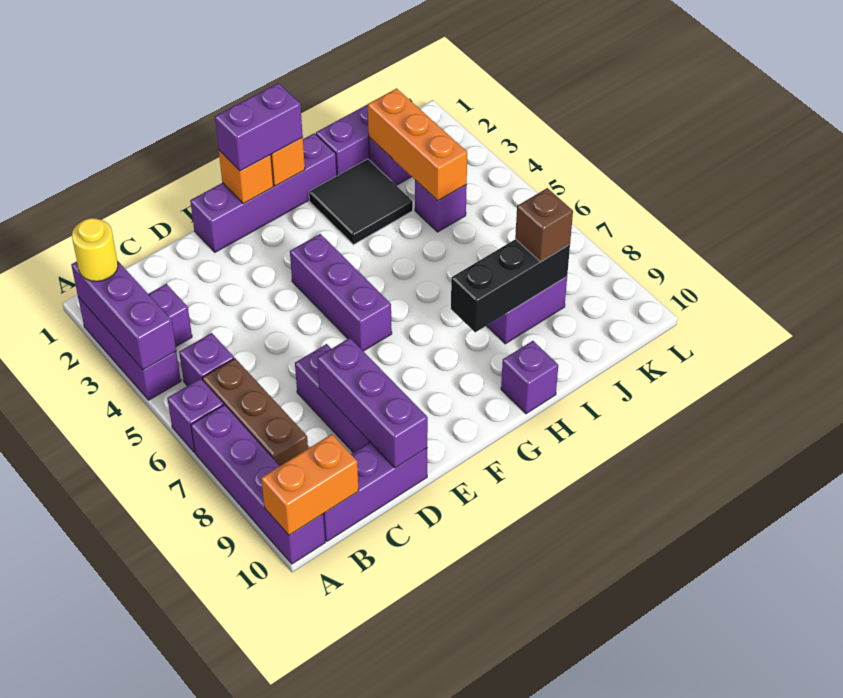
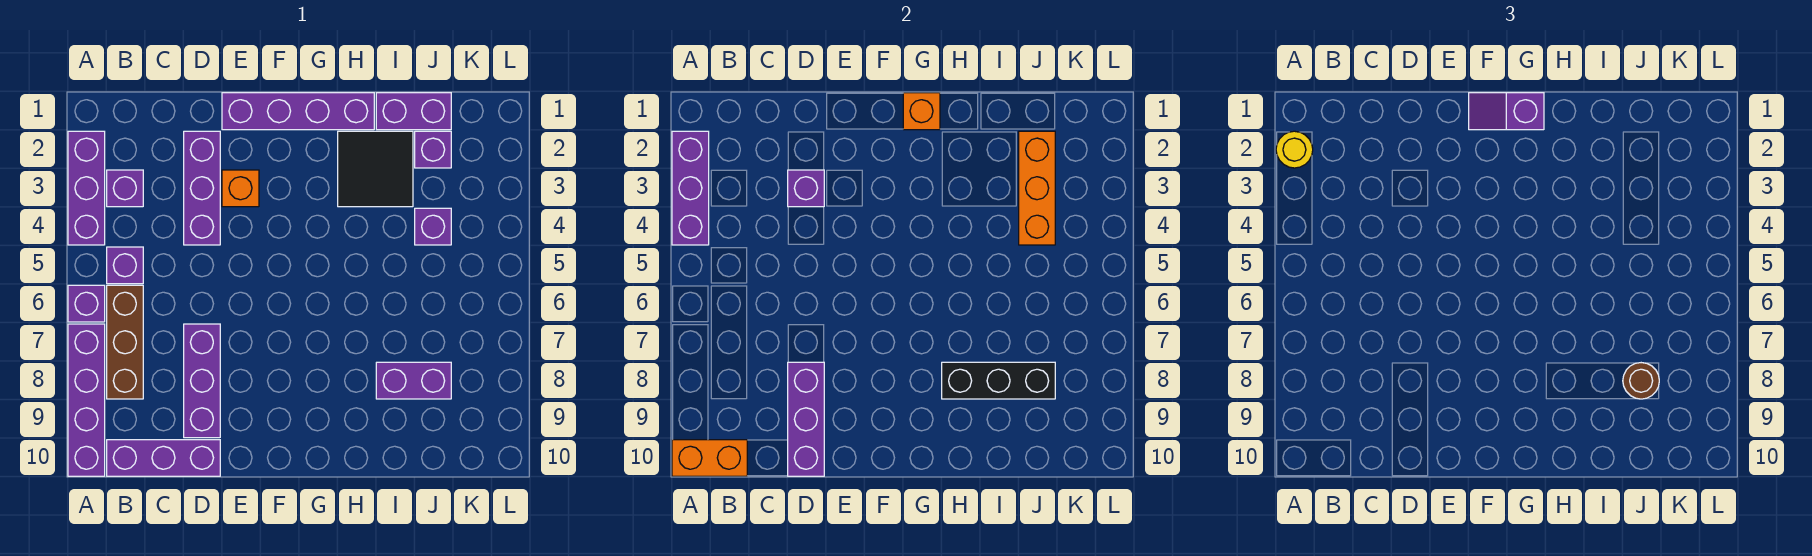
orange 1x1 brick [219,151,273,204] -> orange 1x1 brick moved to [222,170,259,207]
purple 1x2 brick [215,83,303,171] -> purple 1x2 slope [1469,93,1544,130]
purple 1x3 brick [290,234,392,351] -> purple 1x3 brick moved to [184,131,220,245]
purple 1x1 brick [501,341,558,414] -> purple 1x1 brick moved to [788,170,824,207]
brown 1x1 brick [515,188,573,262] -> brown 1x1 round brick [1623,363,1659,399]

